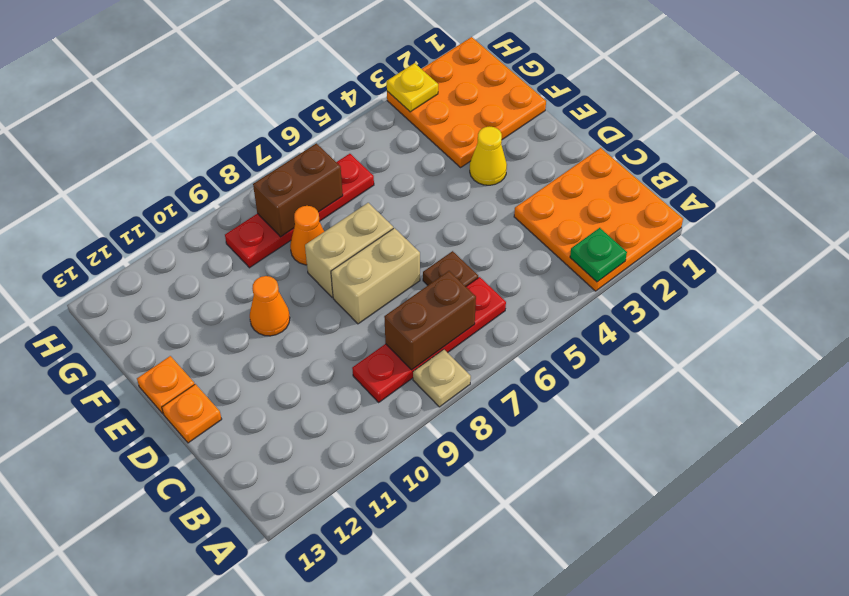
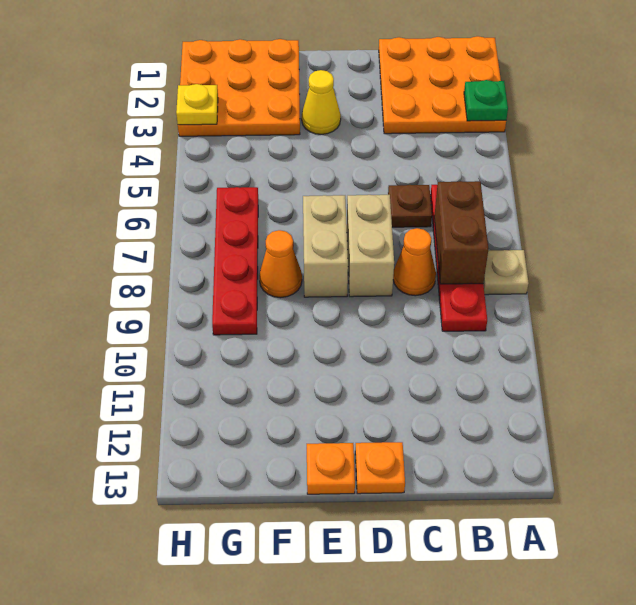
orange 1x1 cone [250,276,290,336] -> orange 1x1 cone moved to [393,228,436,296]
brown 1x2 brick [253,143,343,237] -> none

